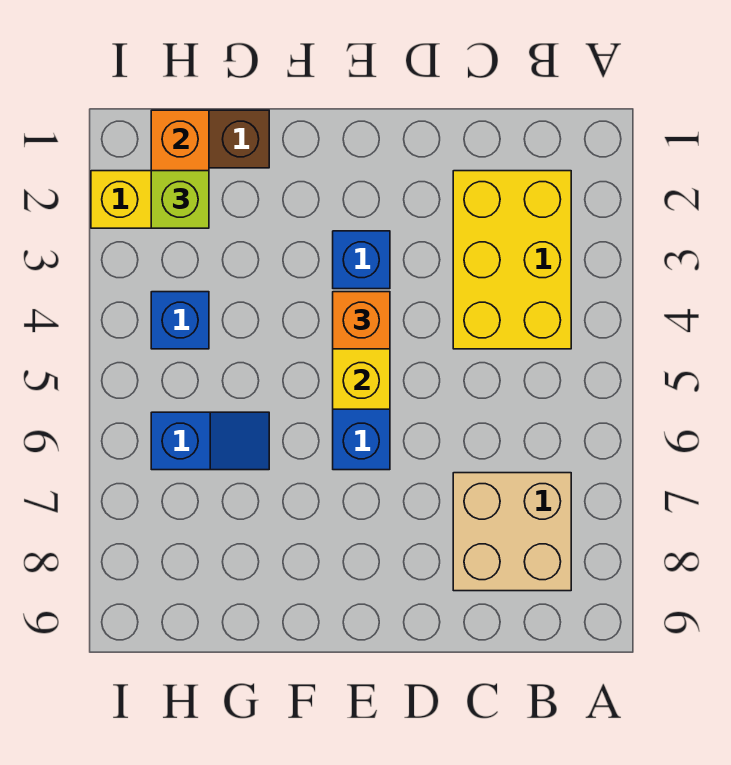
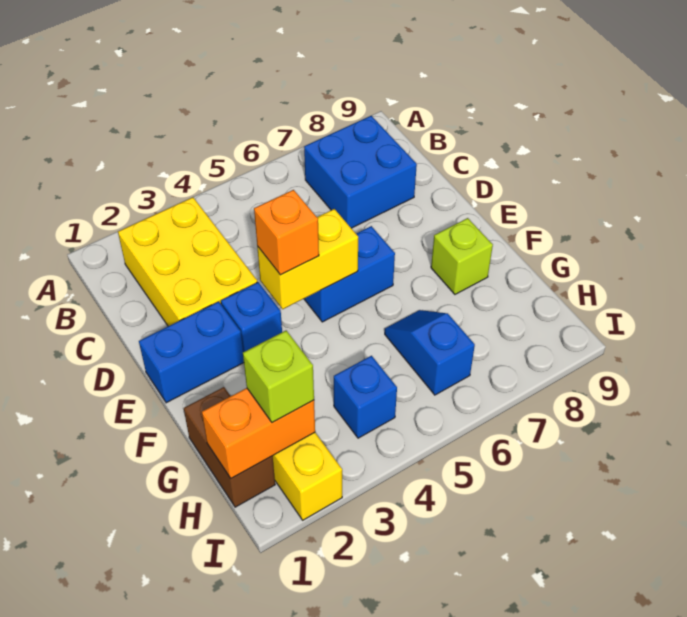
yellow 2x3 brick [453,171,571,349] -> yellow 2x3 brick turned to [118,197,257,326]
tan 2x2 brick [453,473,571,591] -> blue 2x2 brick [304,116,417,228]
none -> blue 1x2 brick [139,302,244,403]
none -> lime 1x1 brick [431,218,493,294]

